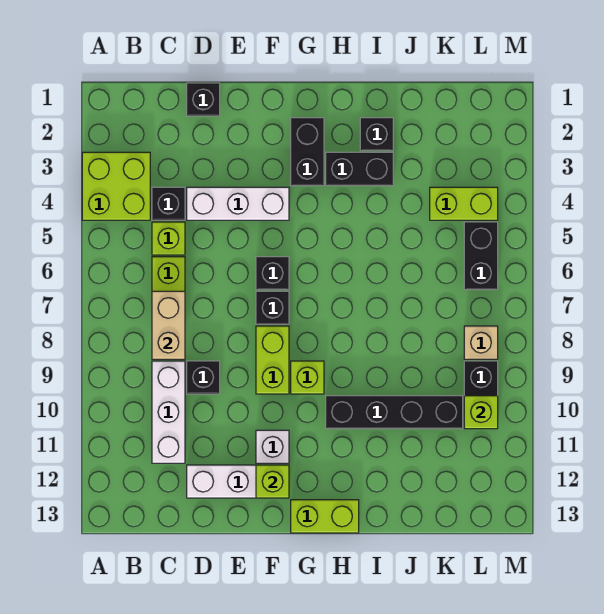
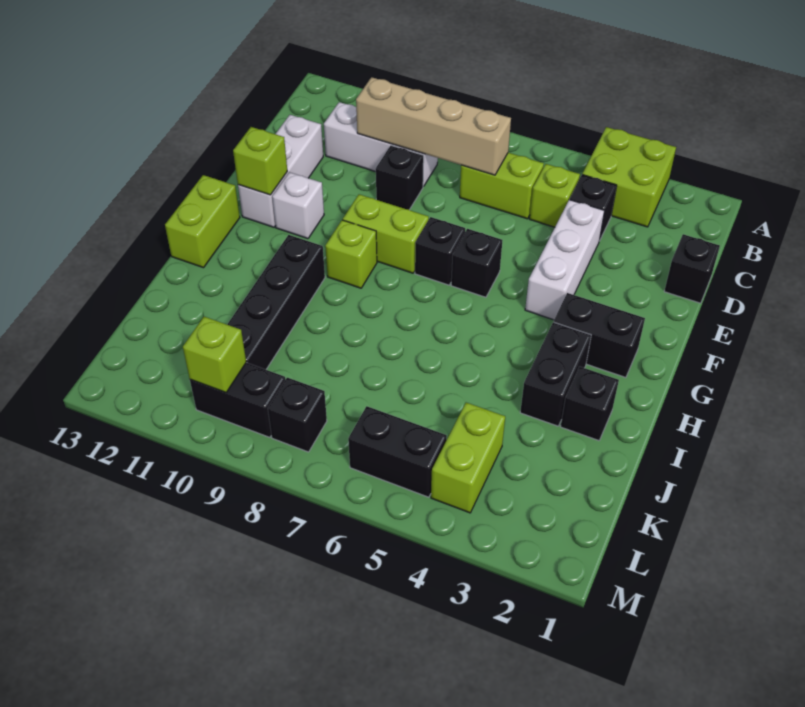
tan 1x2 brick [152,291,185,359] -> tan 1x4 brick [356,77,511,175]
tan 1x1 brick [464,326,498,359] -> black 1x1 brick [268,378,327,452]

